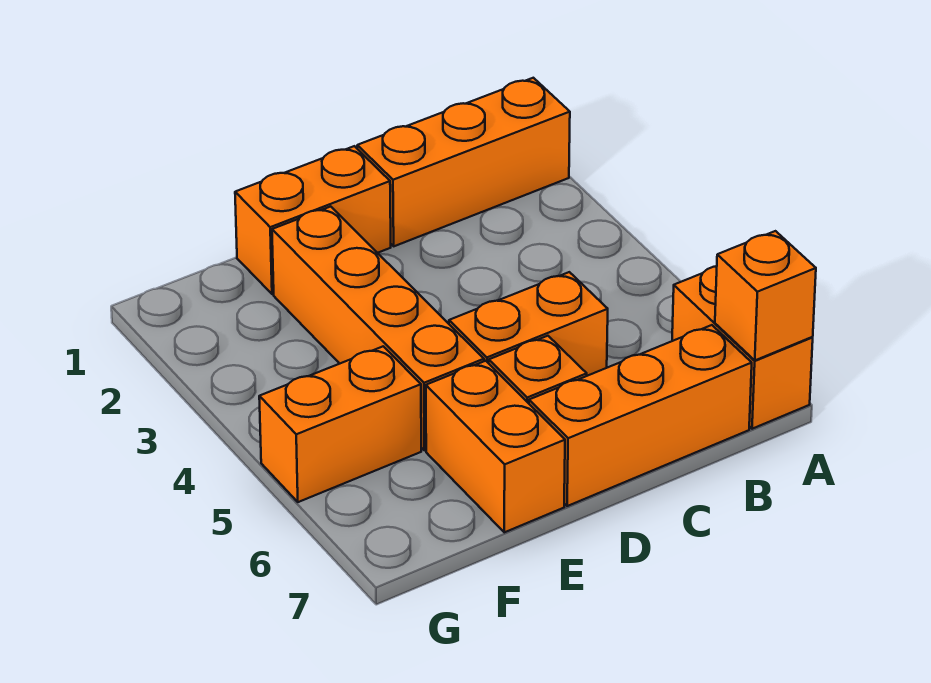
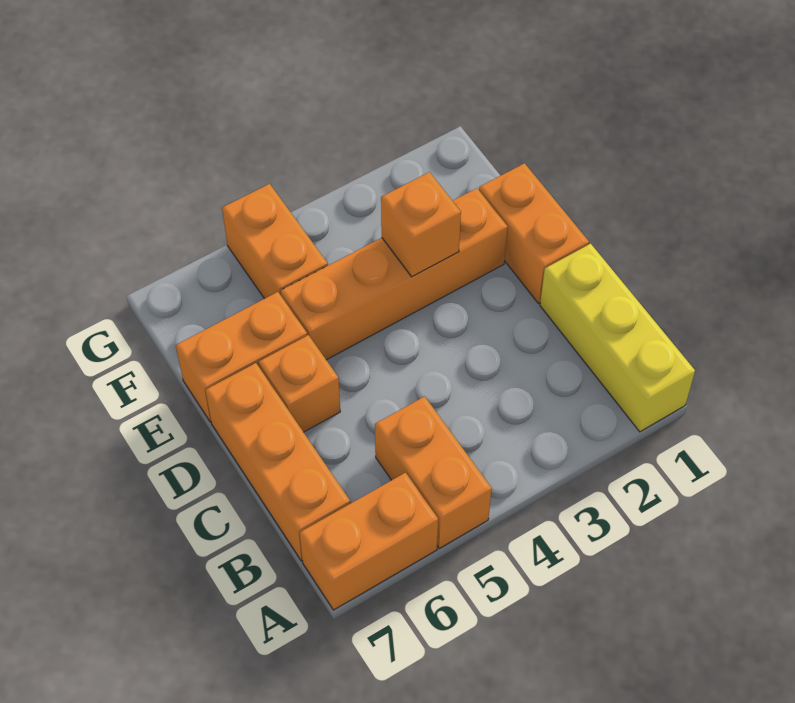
orange 1x3 brick [357,78,570,246] -> yellow 1x3 brick [540,244,695,432]
orange 1x1 brick [715,231,816,360] -> orange 1x1 brick moved to [381,172,461,277]
orange 1x2 brick [449,272,608,376] -> orange 1x2 brick moved to [375,396,492,548]

